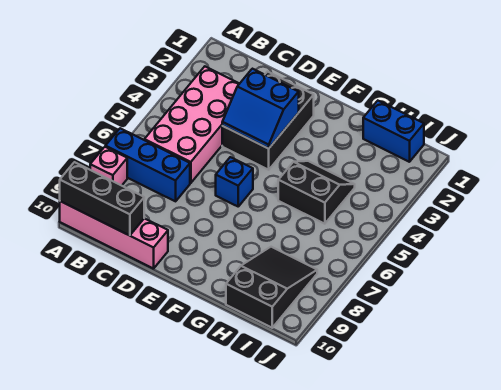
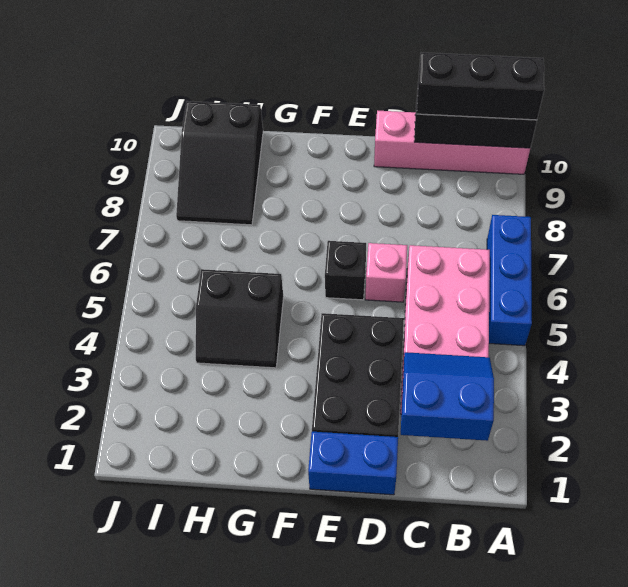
blue 1x3 brick [105,128,190,201] -> blue 1x3 brick turned to [487,215,532,346]
pink 1x1 brick [90,147,127,186] -> pink 1x1 brick moved to [365,243,407,302]
none -> black 1x3 brick [417,53,544,120]
blue 2x2 slope [222,69,299,149] -> blue 2x2 slope moved to [401,352,494,441]
blue 1x1 brick [216,157,253,206] -> black 1x1 brick [325,241,366,300]
blue 1x2 brick [363,101,424,162] -> blue 1x2 brick moved to [308,432,398,495]

